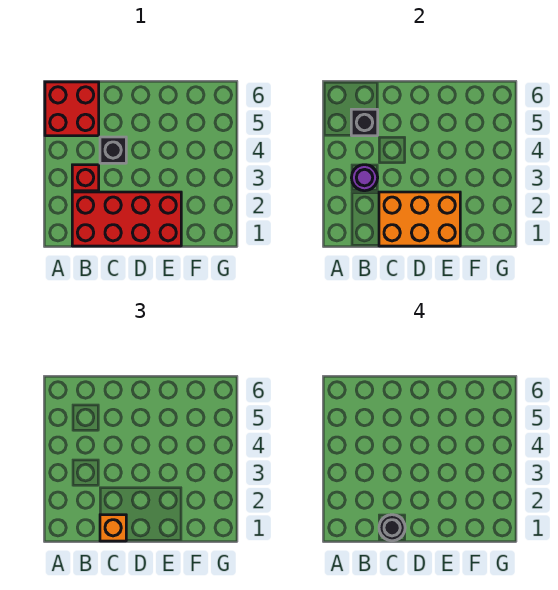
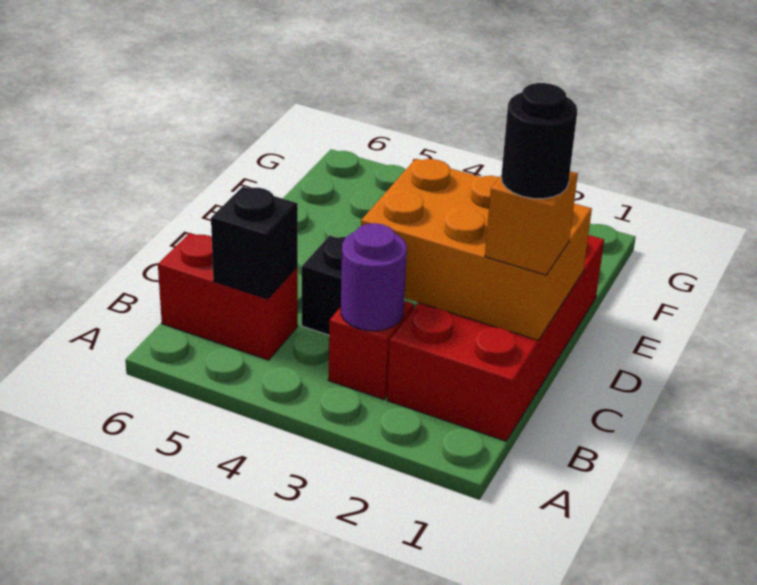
red 2x2 brick [45,82,99,136] -> red 1x2 brick [158,233,298,360]
orange 2x3 brick [379,192,460,246] -> orange 2x3 brick turned to [361,159,592,340]

